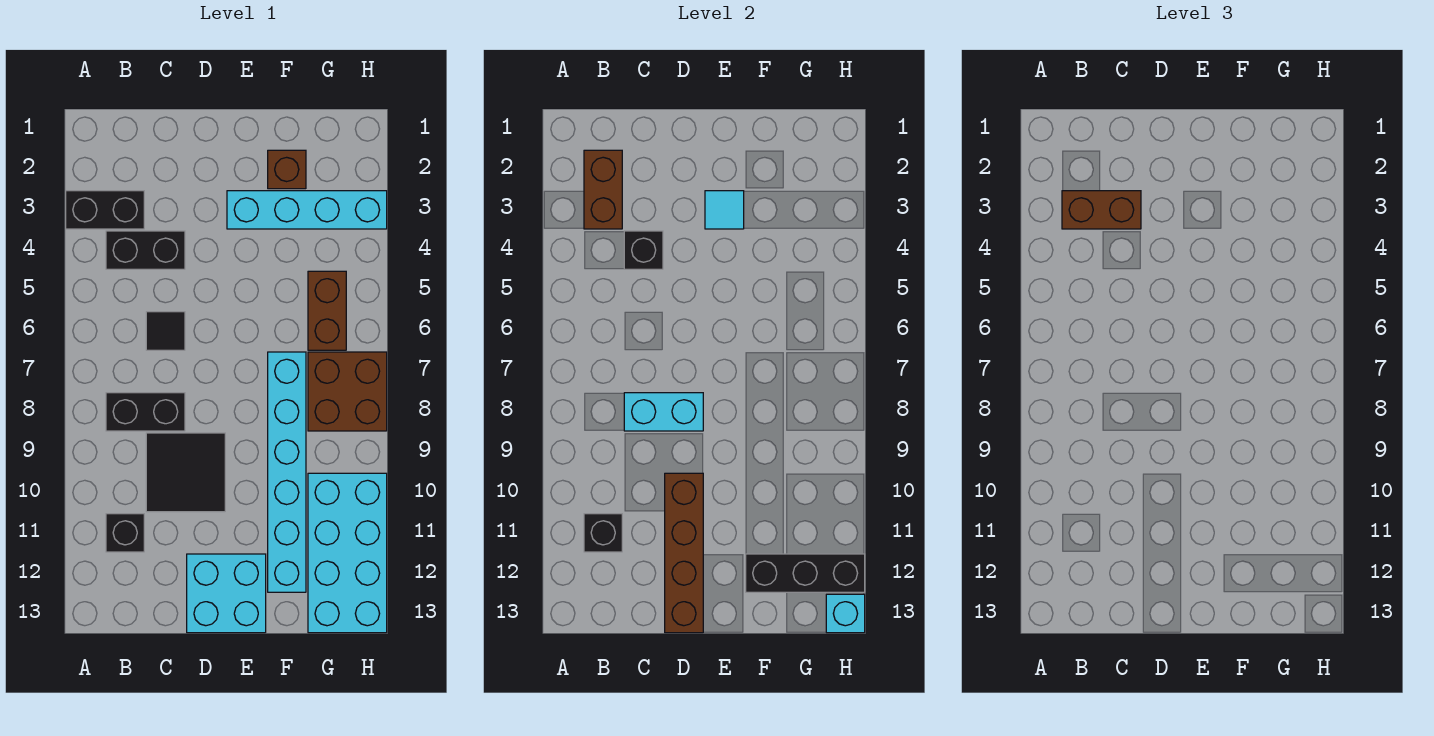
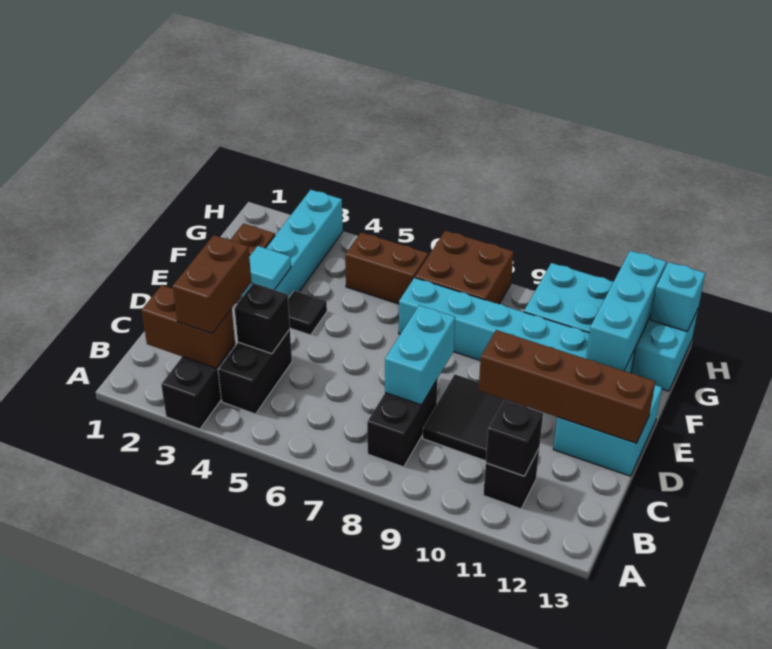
black 1x1 tile [146,312,185,350] -> black 1x1 tile moved to [288,291,327,335]
black 1x3 brick [746,554,865,592] -> cyan 1x3 brick [586,251,666,371]

